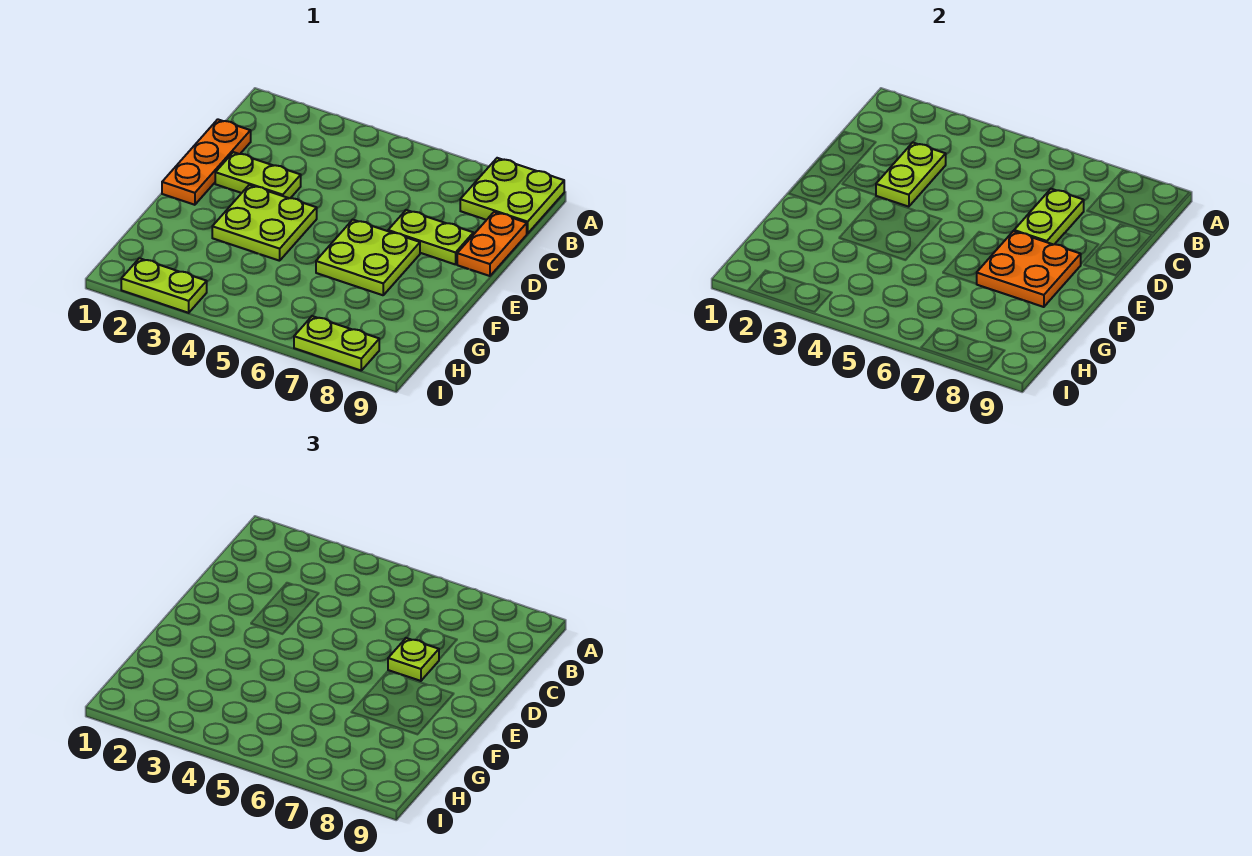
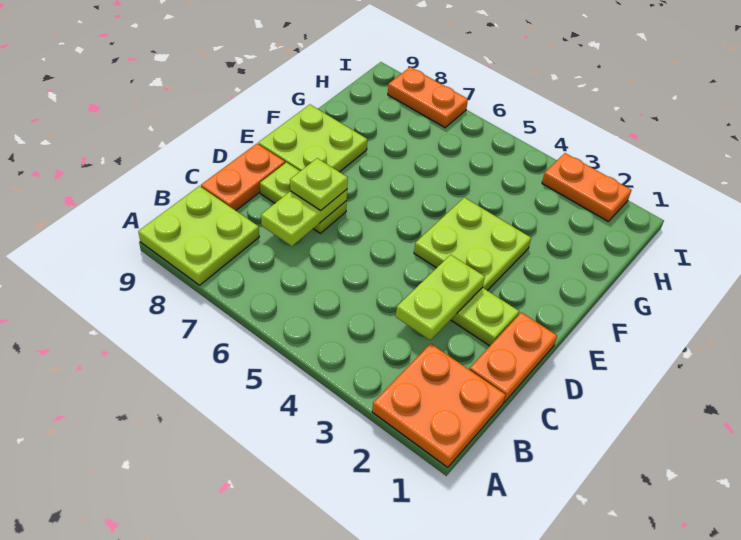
orange 1x3 plate [162,119,251,205] -> orange 1x2 plate [469,312,557,403]
lime 2x2 plate [316,220,420,295] -> lime 2x2 plate moved to [258,105,367,172]
orange 2x2 plate [977,231,1081,307] -> orange 2x2 plate moved to [372,344,505,468]
lime 1x2 plate [121,258,207,313] -> orange 1x2 plate [542,153,631,222]
lime 1x2 plate [294,316,379,370] -> orange 1x2 plate [388,67,468,128]

